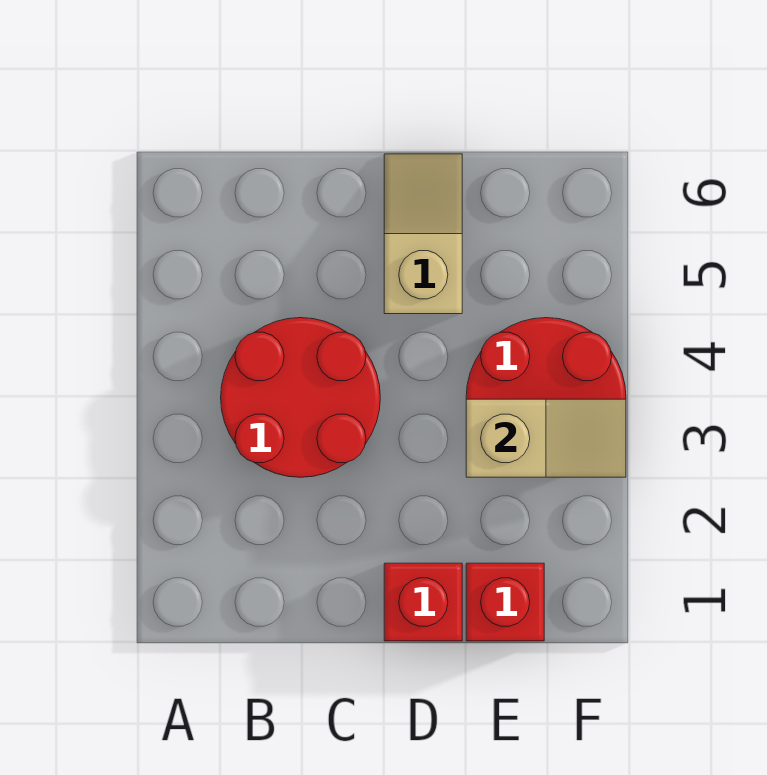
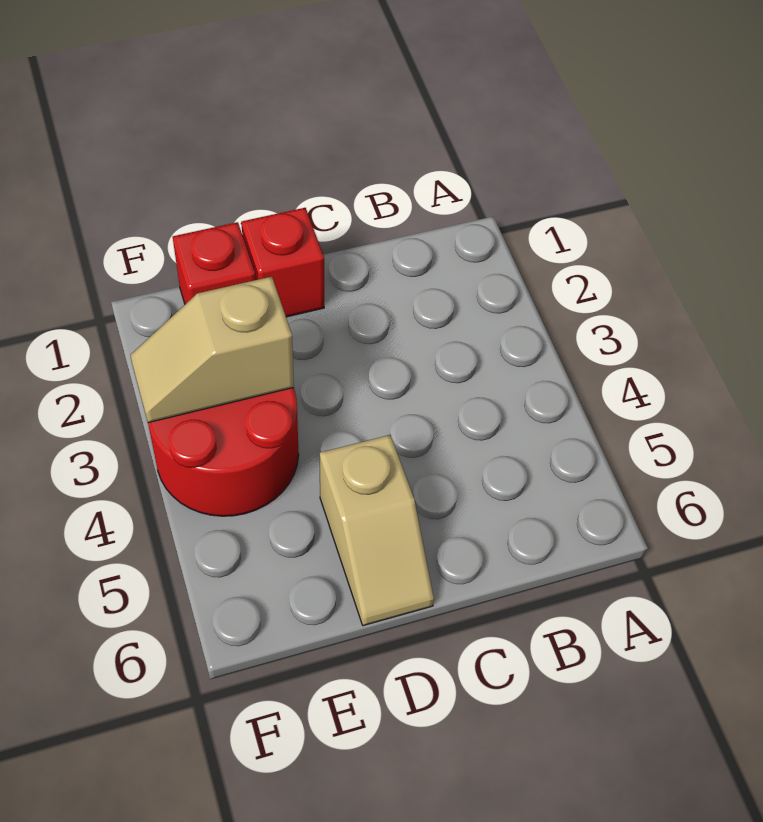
red 2x2 round brick [221,318,380,477] -> none

